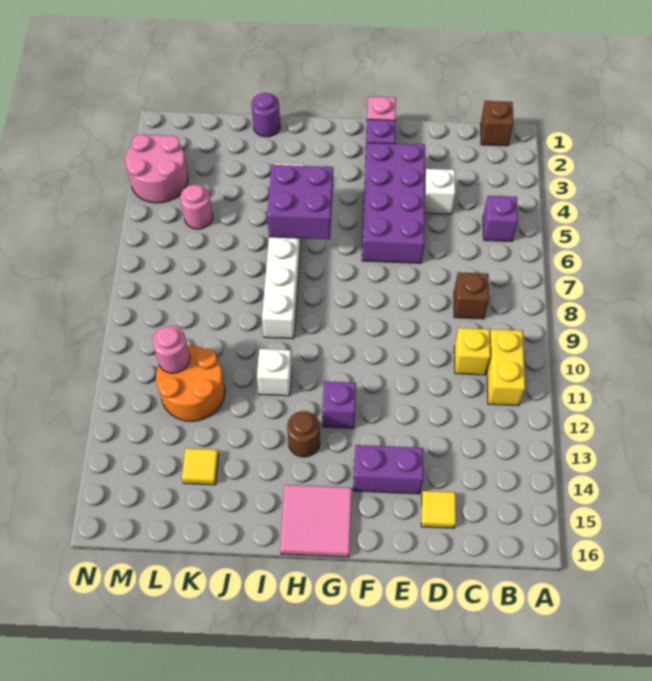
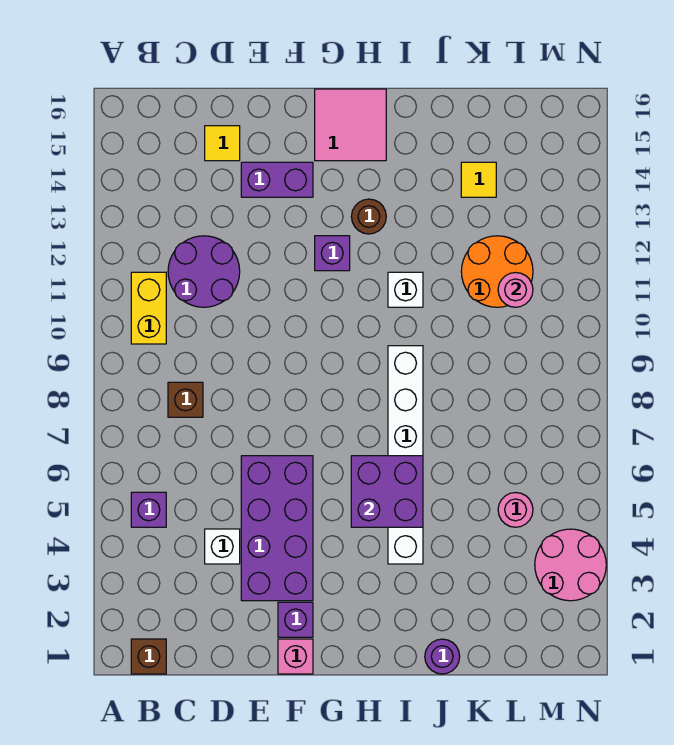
yellow 1x1 brick [454,328,491,375] -> none
none -> purple 2x2 round brick [168,236,240,307]

